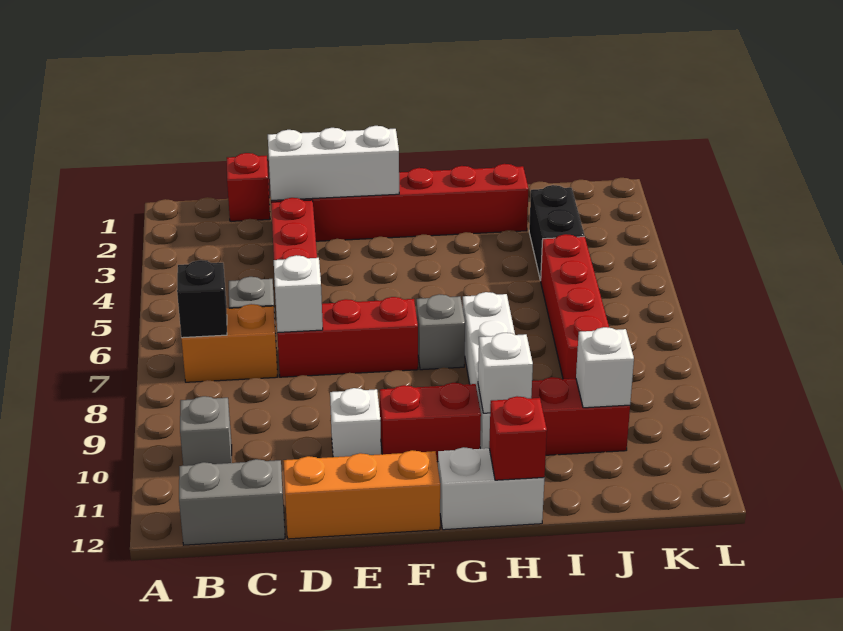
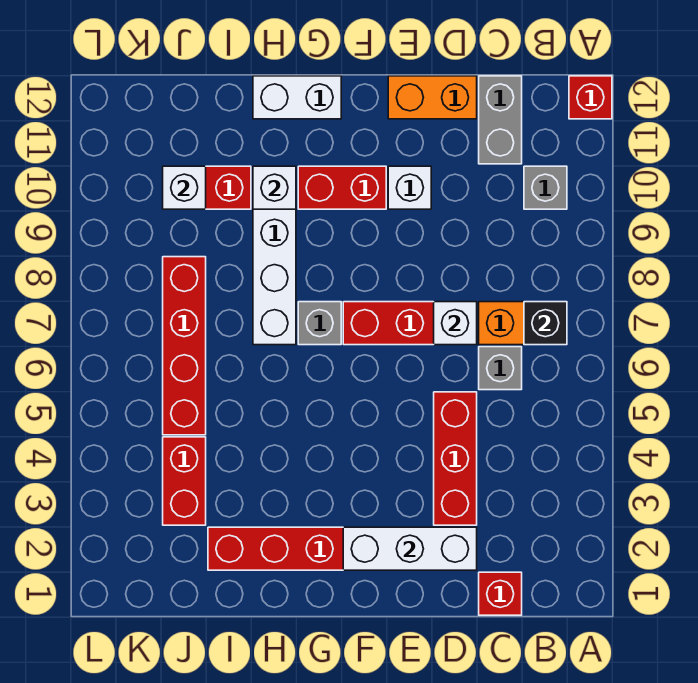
grey 1x2 brick [179,459,285,545] -> grey 1x2 brick turned to [479,76,522,164]
orange 1x3 brick [283,450,440,539] -> orange 1x2 brick [388,76,477,119]
red 1x1 brick [489,396,547,480] -> red 1x1 brick moved to [569,76,612,119]
black 1x2 brick [529,185,584,280] -> red 1x2 brick [163,437,206,525]

